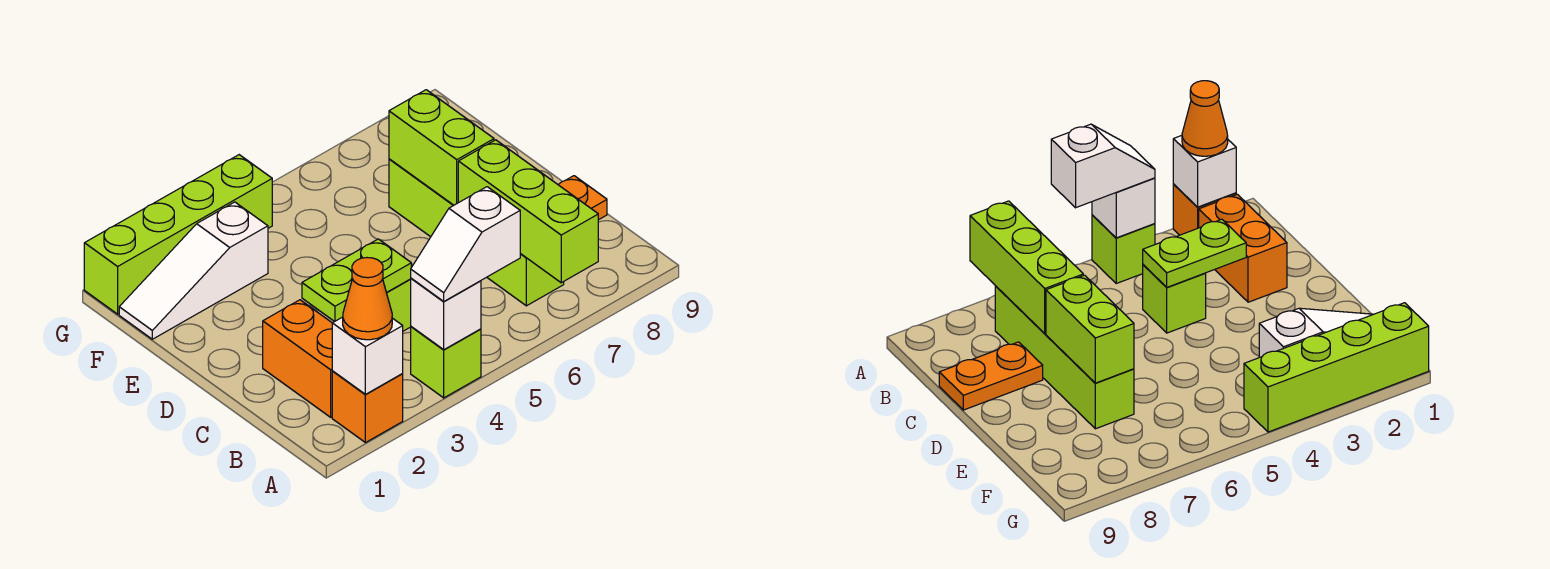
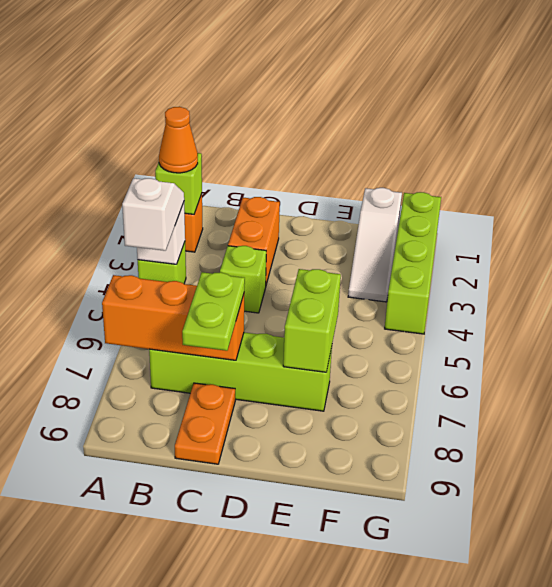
white 1x1 brick [332,317,403,394] -> lime 1x1 brick [155,153,202,214]
lime 1x3 brick [458,140,598,283] -> orange 1x3 brick [102,275,244,360]
orange 1x2 brick [263,300,332,417] -> orange 1x2 brick turned to [228,197,280,284]
lime 1x2 plate [302,239,411,322] -> lime 1x2 plate moved to [182,272,245,351]
lime 1x2 brick [389,90,494,205] -> lime 1x2 brick turned to [283,269,341,372]
white 1x3 slope [119,202,268,339] -> white 1x3 slope turned to [348,188,402,302]

